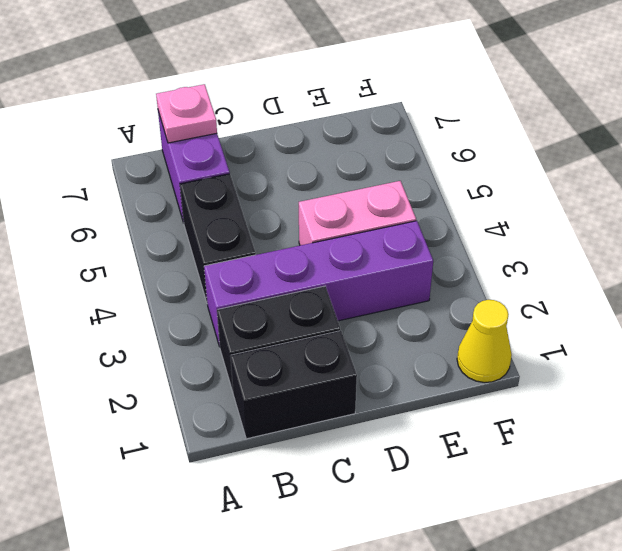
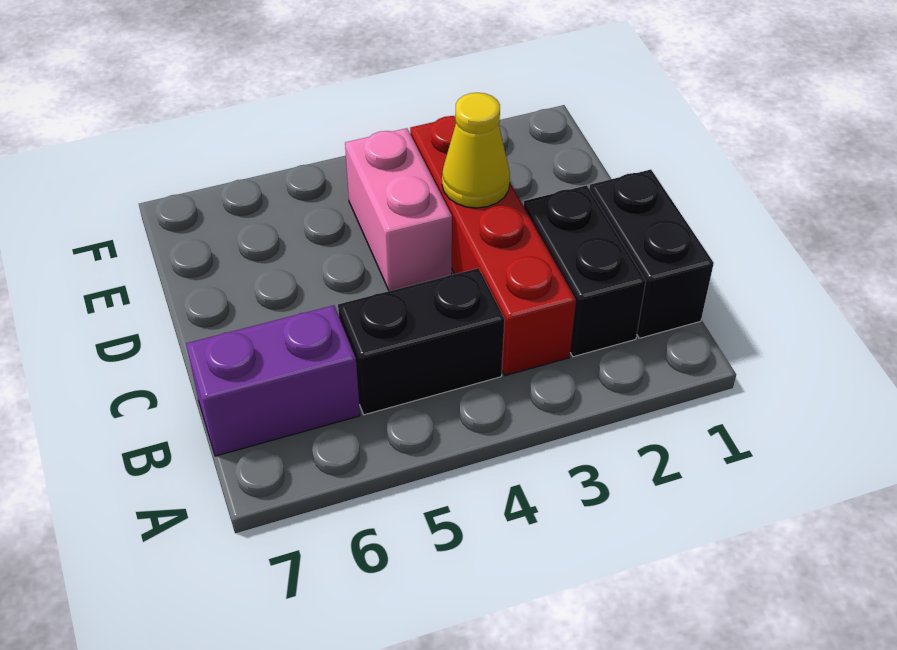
purple 1x4 brick [204,221,433,347] -> red 1x4 brick [410,116,576,376]
pink 1x1 plate [156,84,217,143] -> none
yellow 1x1 cone [457,300,512,383] -> yellow 1x1 cone moved to [442,93,510,208]

